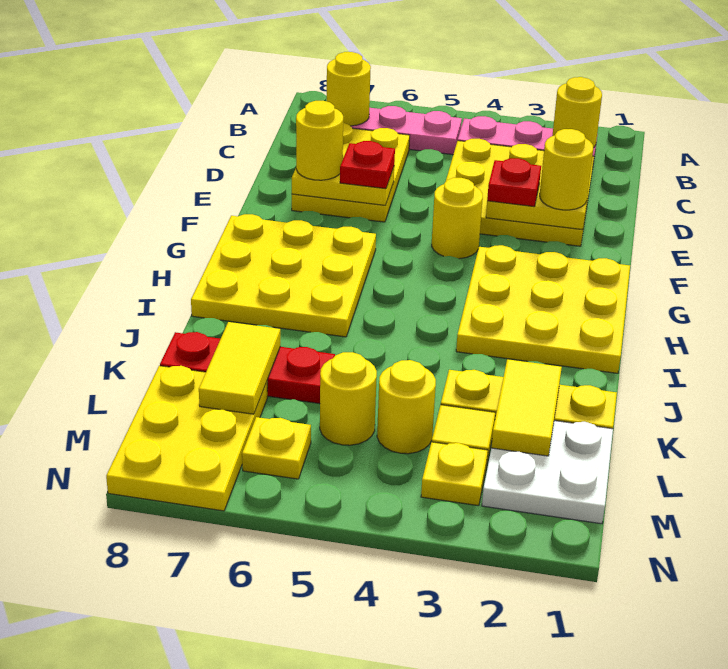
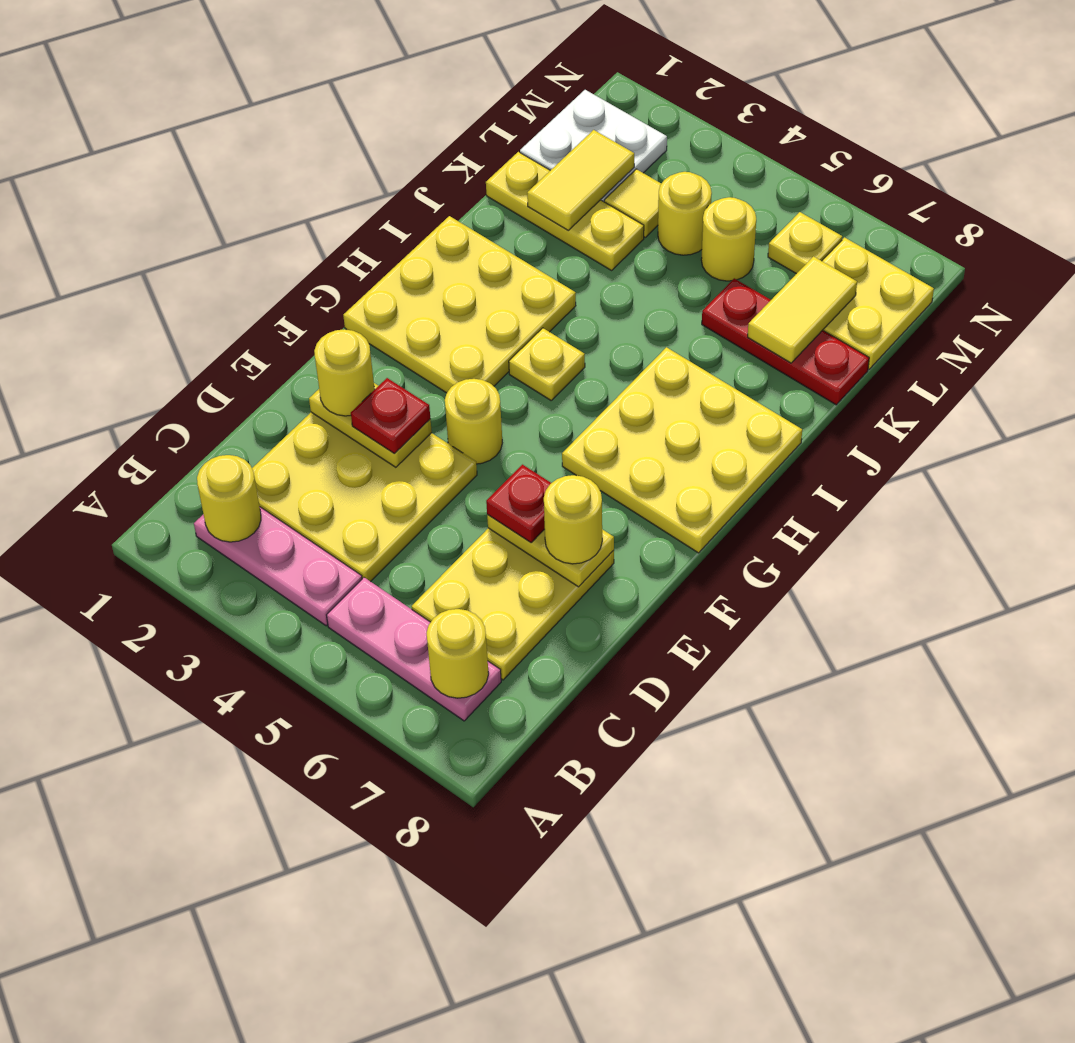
yellow 2x3 plate [106,366,268,511] -> yellow 2x2 plate [822,237,934,369]
yellow 1x1 plate [421,442,488,506] -> yellow 1x1 plate moved to [509,328,585,400]

